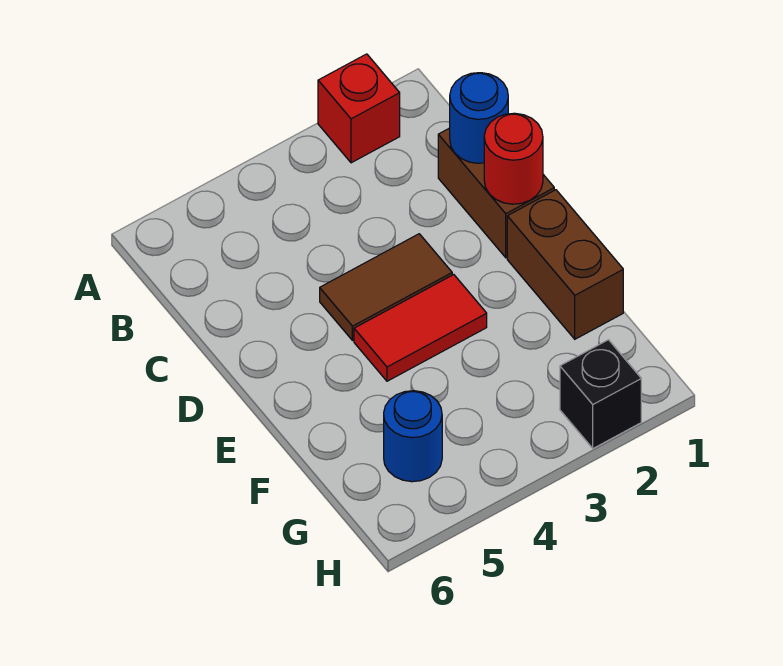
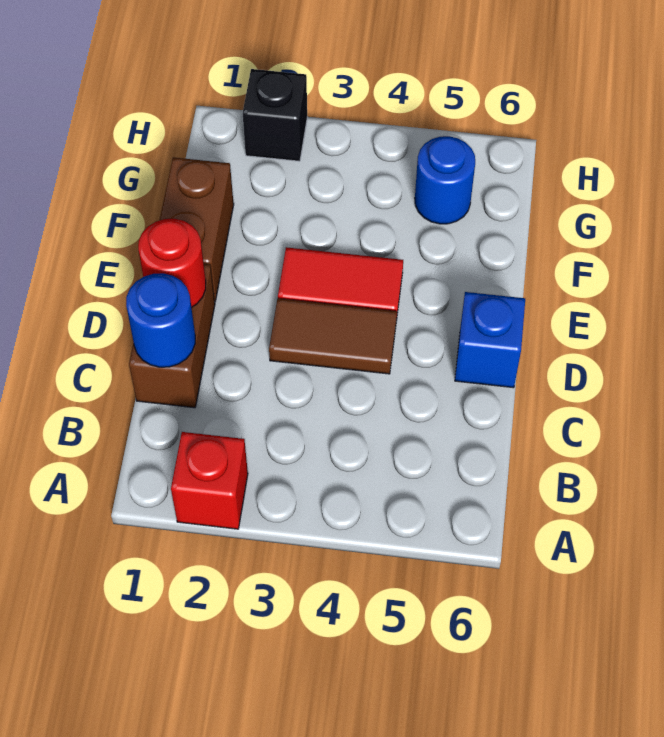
none -> blue 1x1 brick [455,292,525,388]

